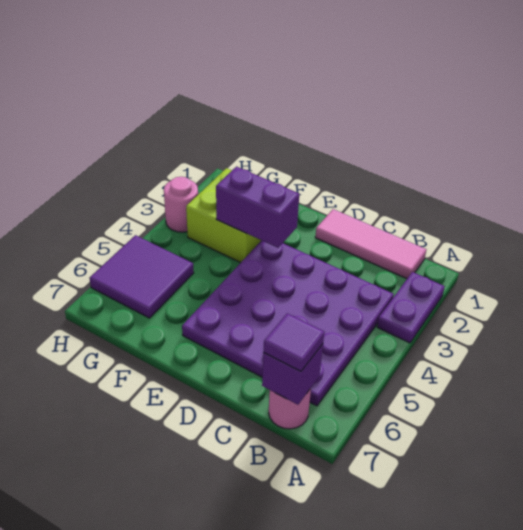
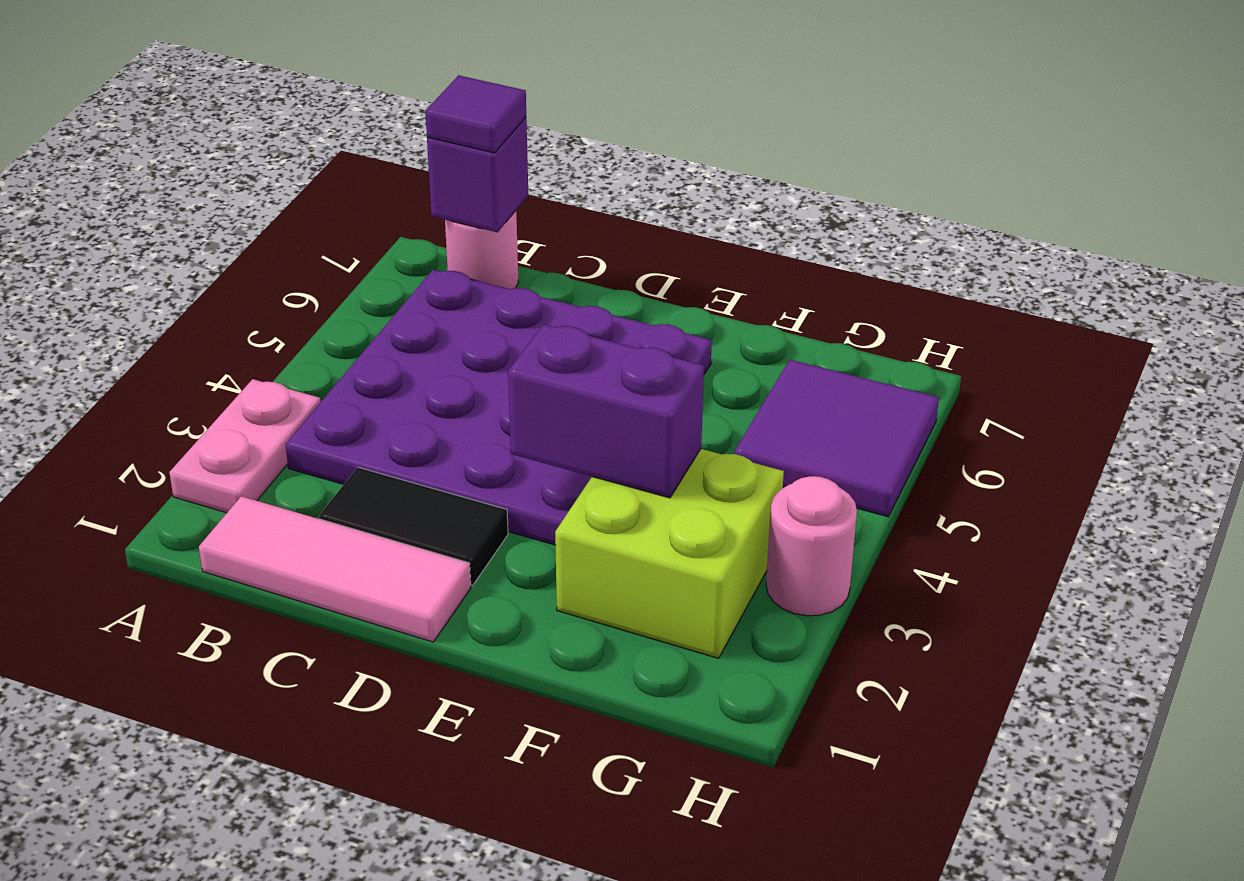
purple 1x2 plate [377,272,445,343] -> pink 1x2 plate [169,379,321,513]
none -> black 1x2 tile [319,467,508,586]

